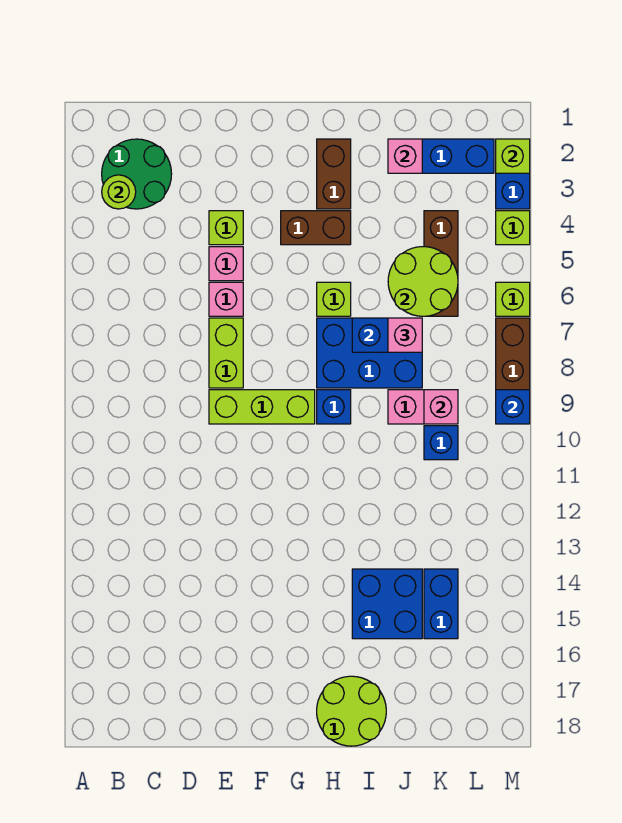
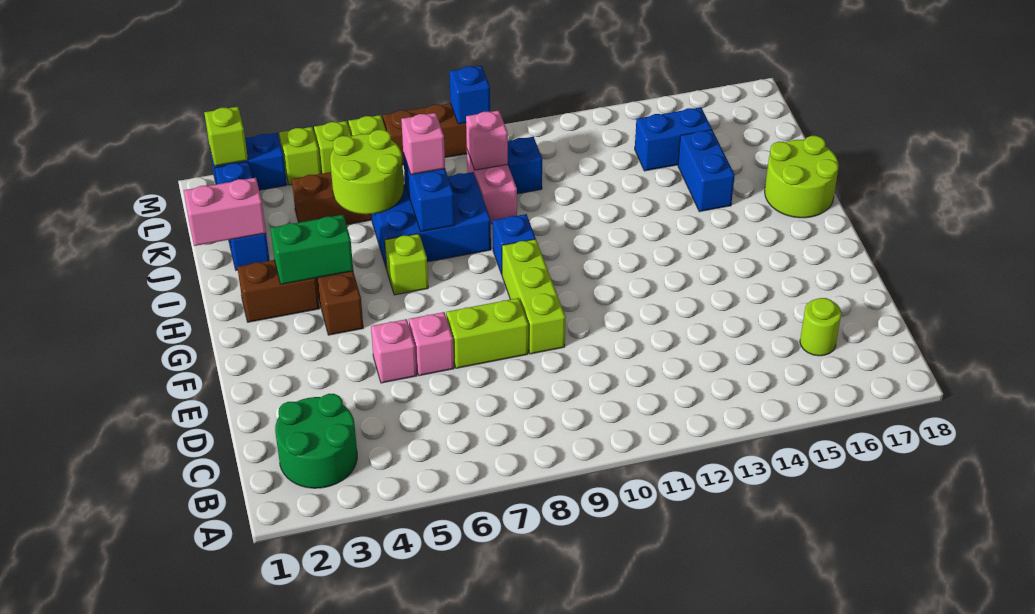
lime 1x1 round brick [102,175,136,209] -> lime 1x1 round brick moved to [800,298,841,356]
lime 1x1 brick [209,211,243,245] -> lime 1x1 brick moved to [314,121,351,174]
none -> green 1x2 brick [270,215,353,284]
blue 2x3 brick [317,318,422,388] -> blue 2x3 brick turned to [371,172,491,269]
blue 2x2 brick [352,569,422,639] -> blue 1x2 brick [678,130,735,212]
pink 1x1 brick [388,139,422,173] -> pink 1x2 brick [184,178,266,246]

